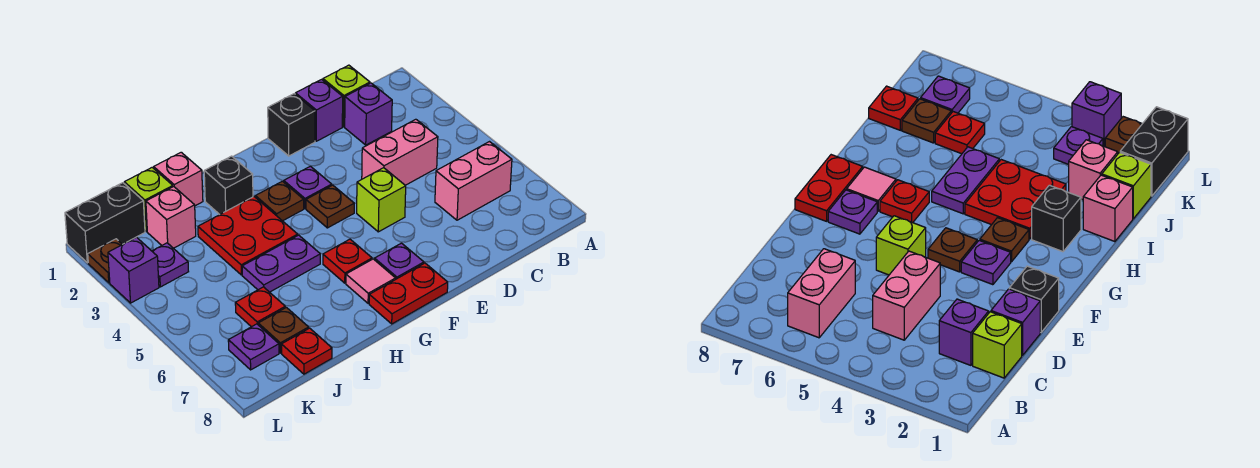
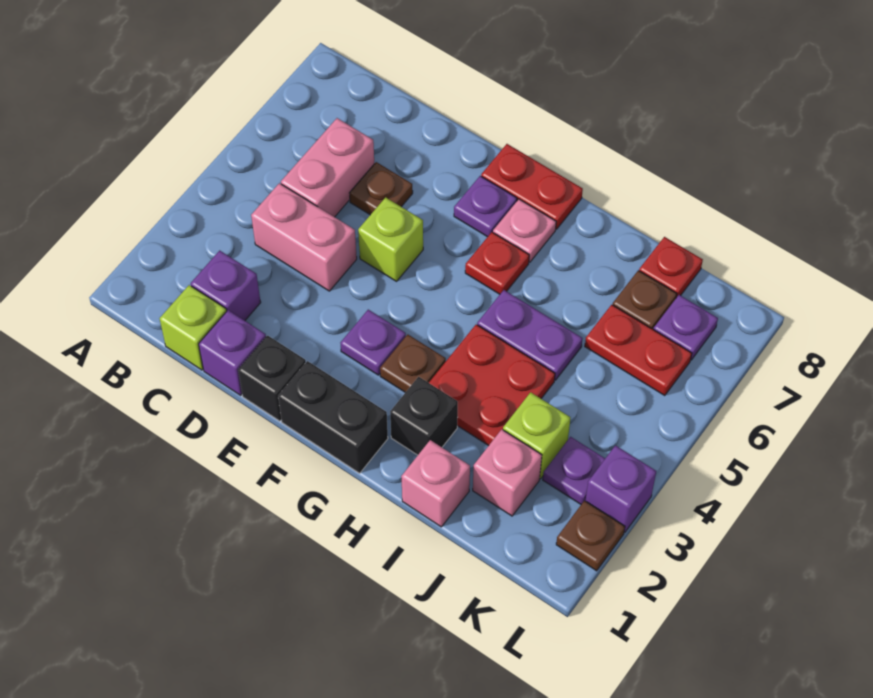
pink 1x2 brick [435,142,512,220] -> pink 1x2 brick turned to [281,118,374,217]
brown 1x1 plate [306,185,354,228] -> brown 1x1 plate moved to [350,162,413,215]
pink 1x1 tile [346,259,396,303] -> pink 1x1 plate [493,199,556,262]
lime 1x1 brick [124,168,173,231] -> lime 1x1 brick moved to [503,392,570,479]
red 1x1 plate [235,287,285,327] -> red 1x2 plate [585,305,692,396]
black 1x2 brick [65,183,145,263] -> black 1x2 brick moved to [278,361,388,473]

